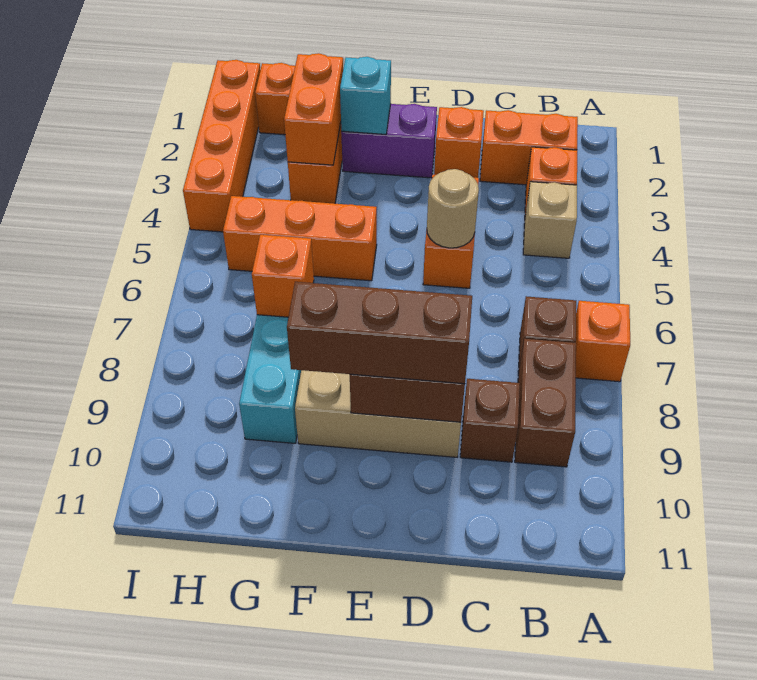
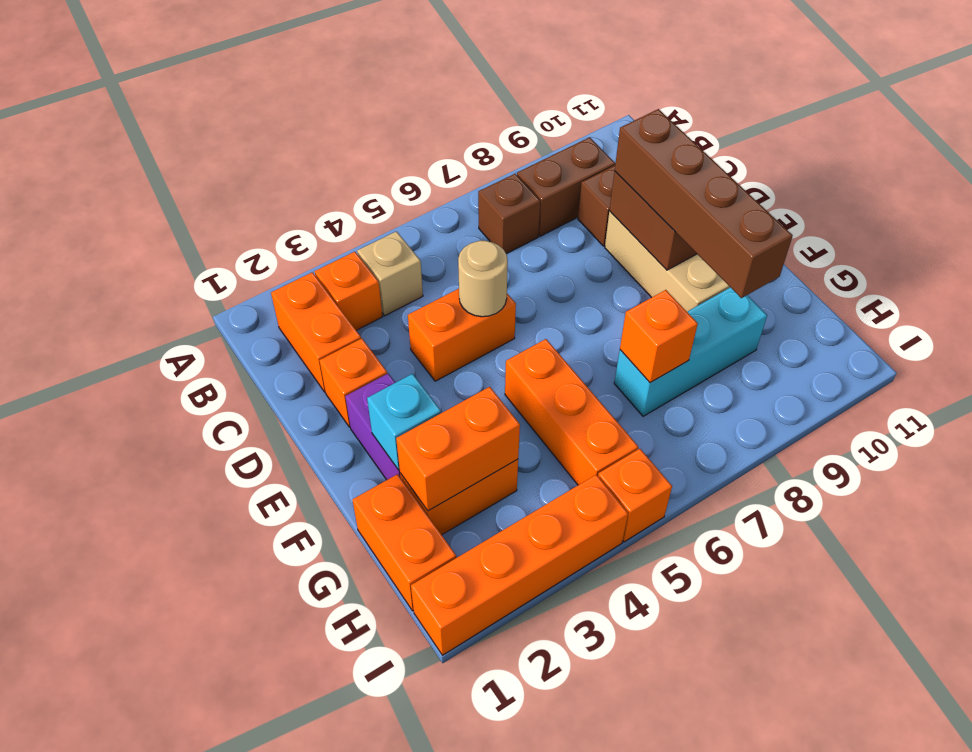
orange 1x1 brick [576,301,630,382] -> orange 1x1 brick moved to [598,449,672,542]
brown 1x3 brick [287,282,472,384] -> brown 1x4 brick [615,109,793,298]

